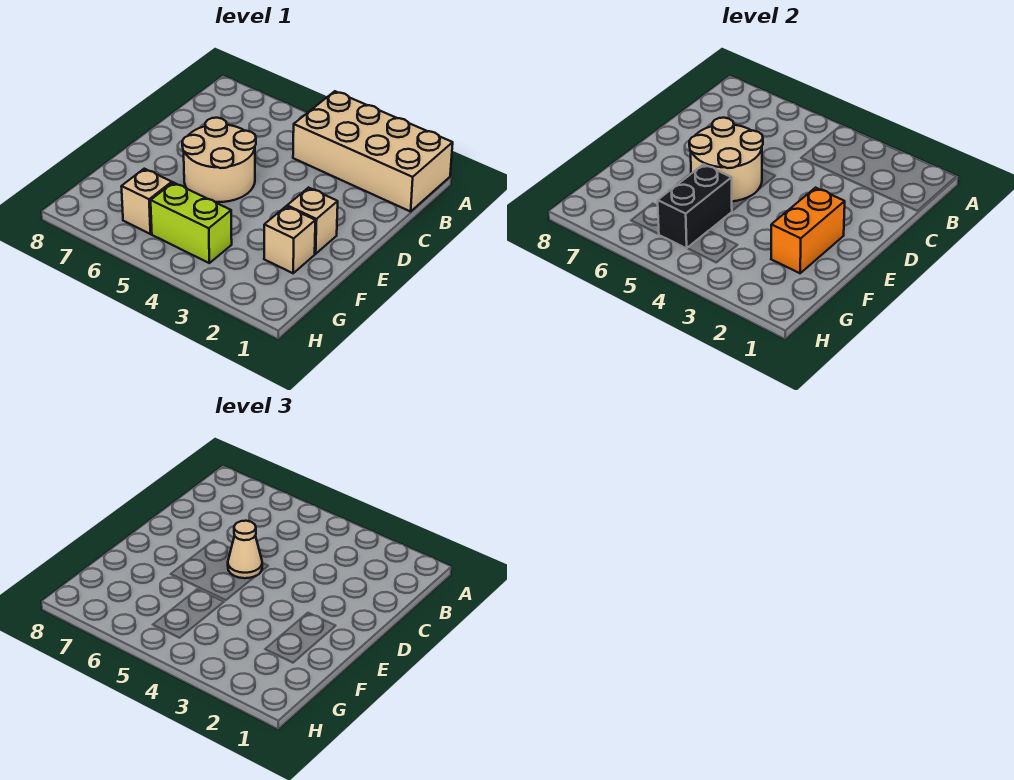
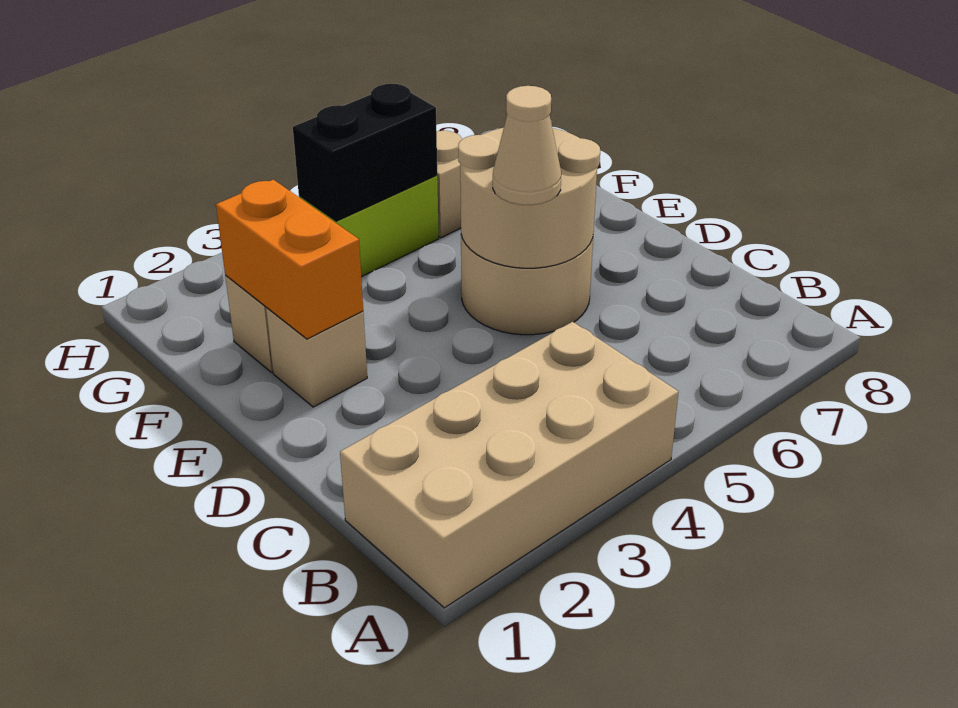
black 1x2 brick [658,164,732,248] -> black 1x2 brick turned to [293,84,437,221]

